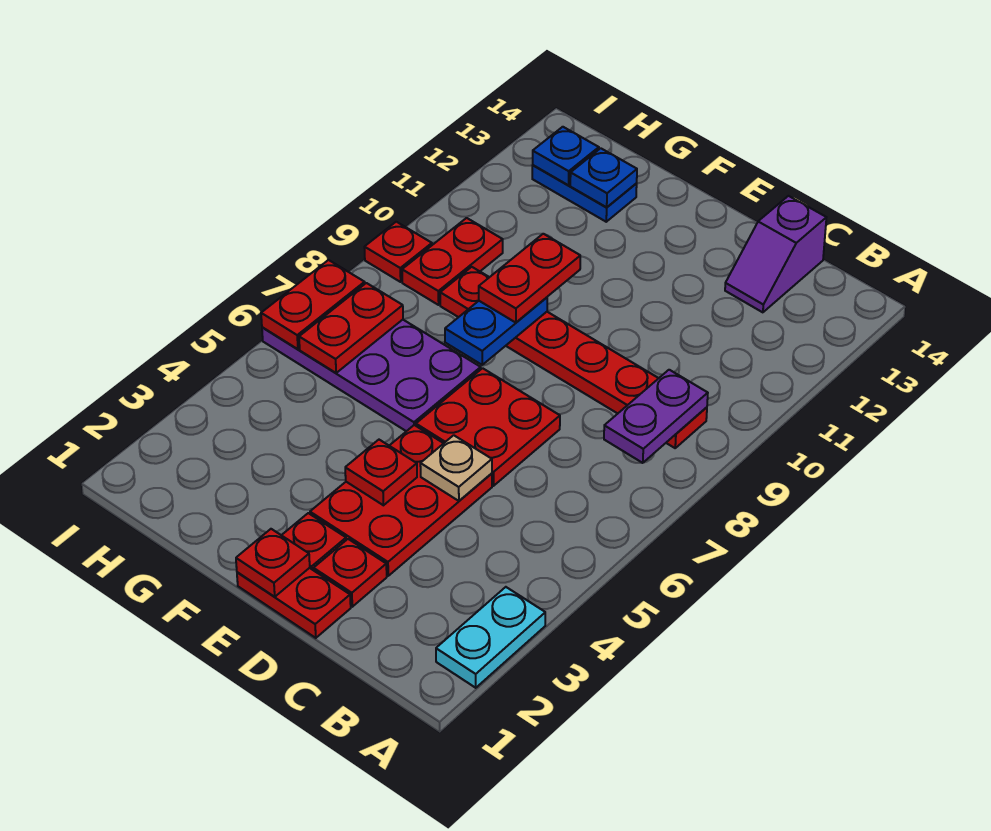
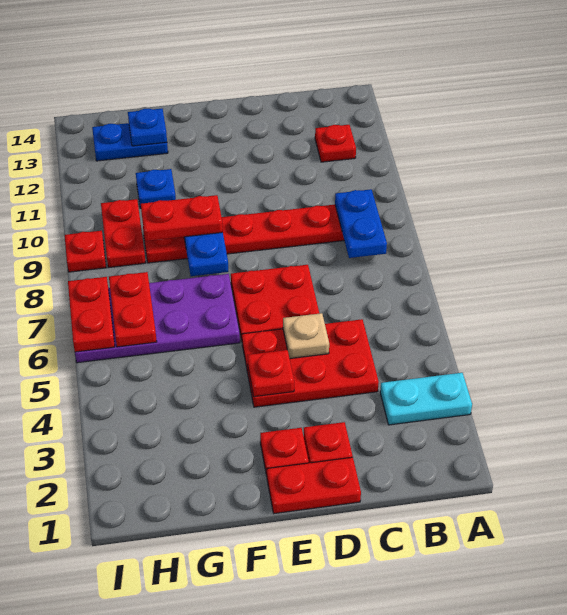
cyan 1x2 plate [436,587,545,688] -> cyan 1x2 plate turned to [380,373,472,425]
purple 1x2 plate [604,370,708,463] -> blue 1x2 plate [335,189,387,258]
purple 1x2 slope [725,196,826,312] -> none
red 2x3 plate [310,425,492,576] -> red 2x3 plate turned to [242,319,379,407]
red 1x1 plate [236,529,310,597] -> red 1x1 plate moved to [315,125,356,162]
red 1x2 plate [479,234,580,323] -> red 1x2 plate turned to [141,195,223,241]
blue 1x1 plate [533,127,599,185] -> blue 1x1 plate moved to [136,169,176,208]

